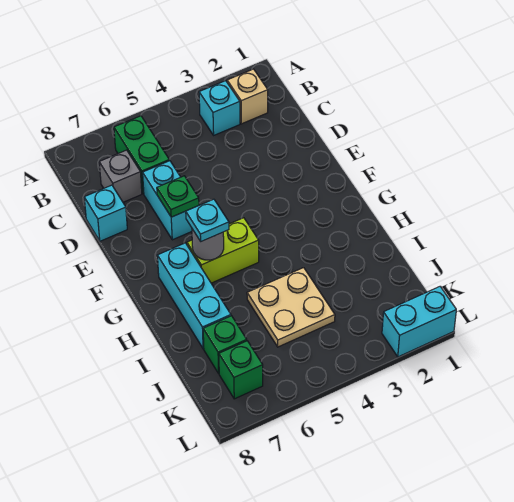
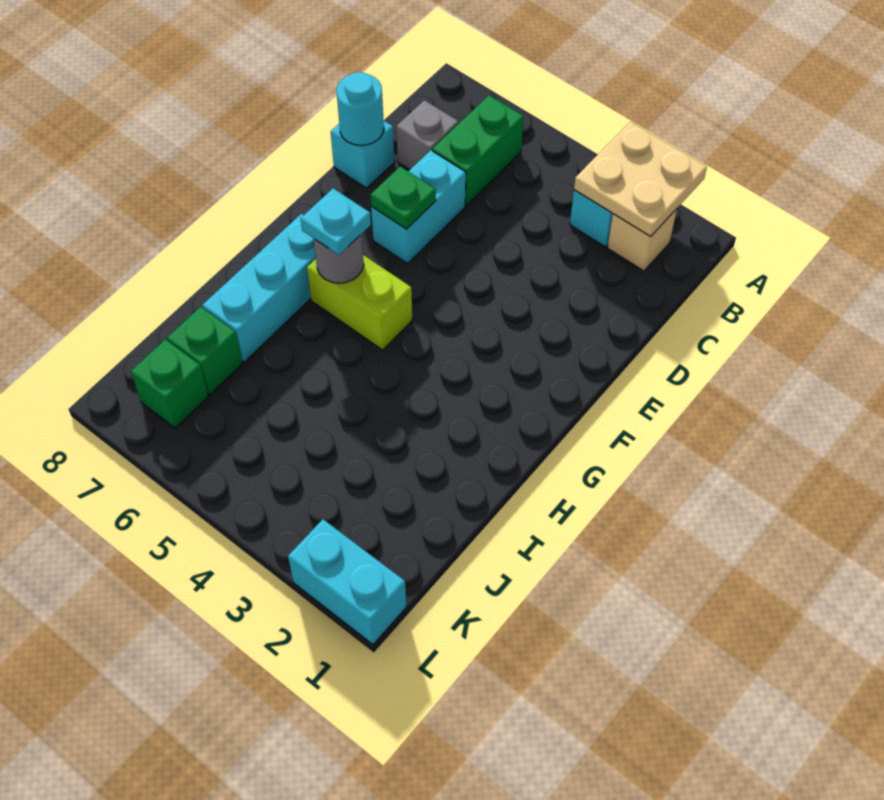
none -> cyan 1x1 round brick [336,72,384,145]
tan 2x2 plate [247,268,335,347] -> tan 2x2 plate moved to [574,122,707,237]

